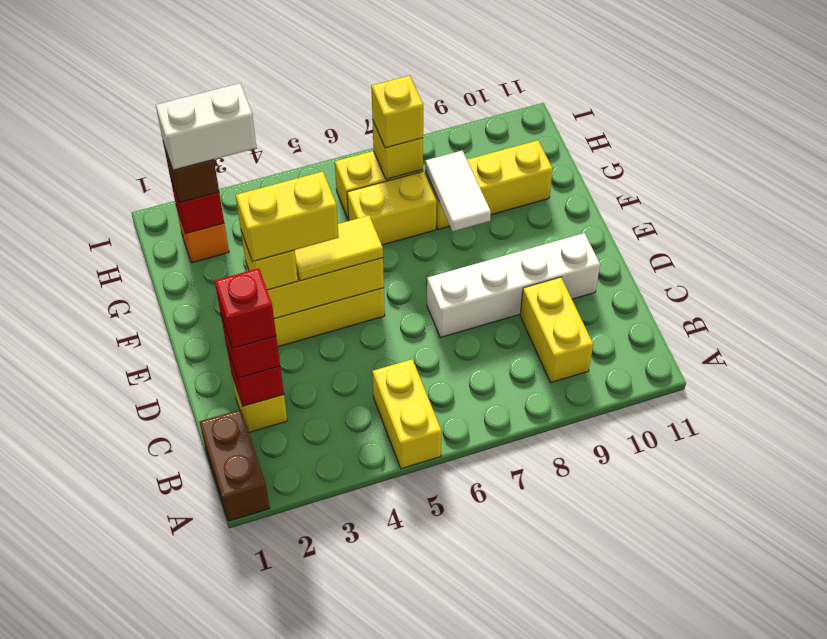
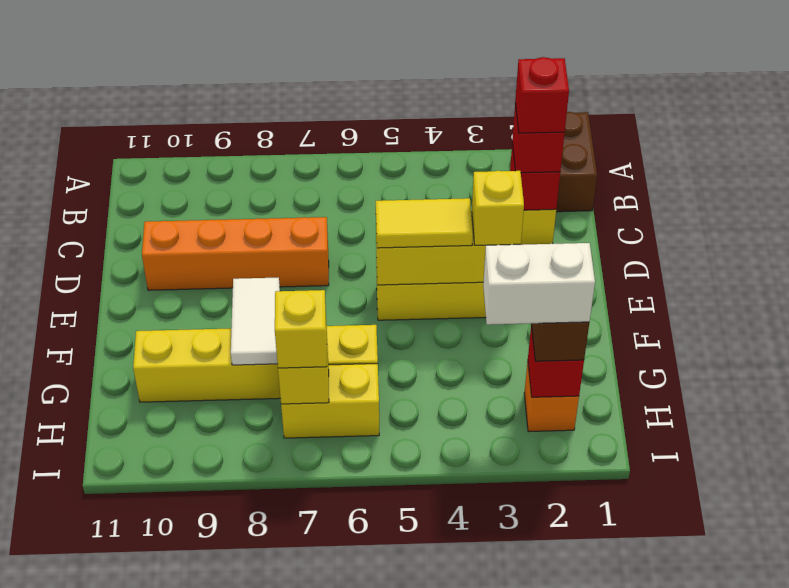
yellow 1x2 brick [372,359,442,469] -> none
yellow 1x2 brick [520,277,593,382] -> none
white 1x4 brick [427,233,600,337] -> orange 1x4 brick [142,217,329,290]
yellow 1x2 brick [236,172,339,262] -> none

